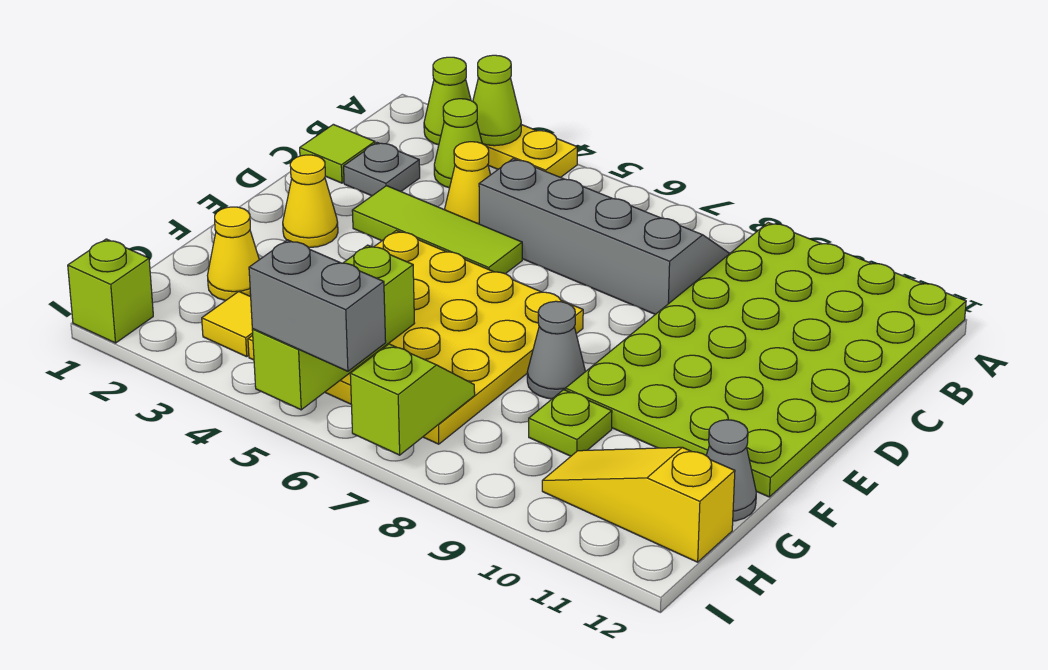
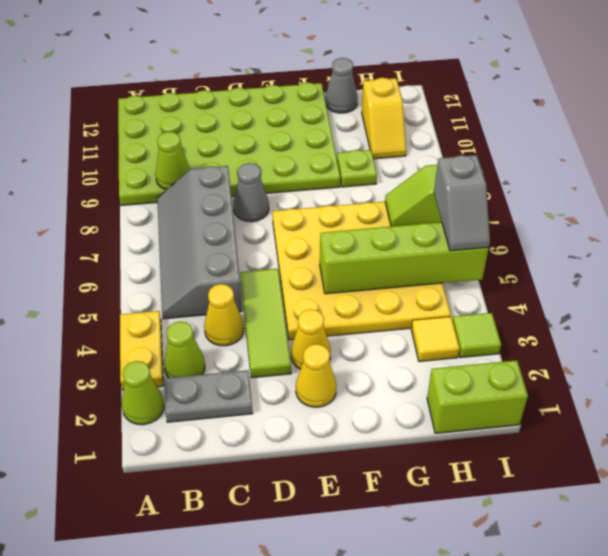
lime 1x1 cone [473,55,521,146] -> lime 1x1 cone moved to [155,132,190,190]
lime 1x1 tile [300,124,375,183] -> lime 1x1 tile moved to [453,313,501,358]
grey 1x1 plate [344,143,420,196] -> grey 1x2 plate [164,370,253,422]
grey 1x1 cone [527,301,585,399] -> grey 1x1 cone moved to [233,163,269,222]
yellow 1x1 cone [207,207,259,301] -> yellow 1x1 cone moved to [291,309,331,369]
lime 1x3 brick [252,245,415,410] -> lime 1x4 brick [320,222,489,294]
yellow 1x3 slope [542,447,735,562] -> yellow 1x2 slope [362,78,406,159]
lime 1x1 brick [68,239,153,343] -> lime 1x2 brick [427,360,528,433]
grey 1x2 brick [249,240,386,371] -> grey 1x2 slope [434,155,490,251]

